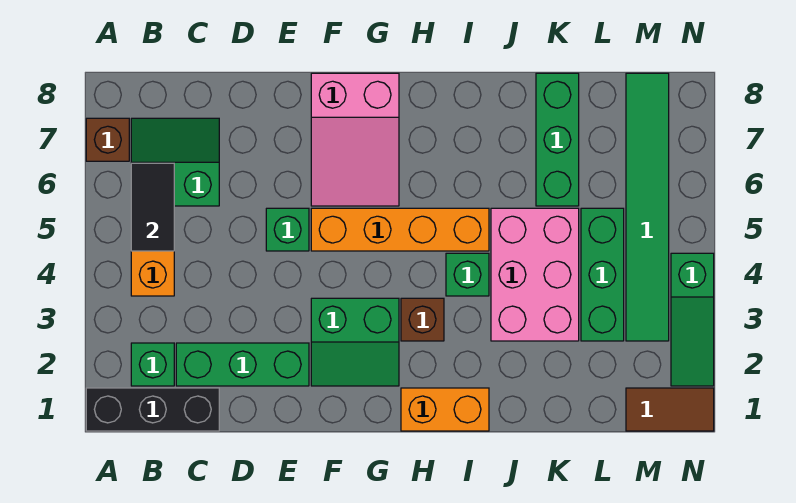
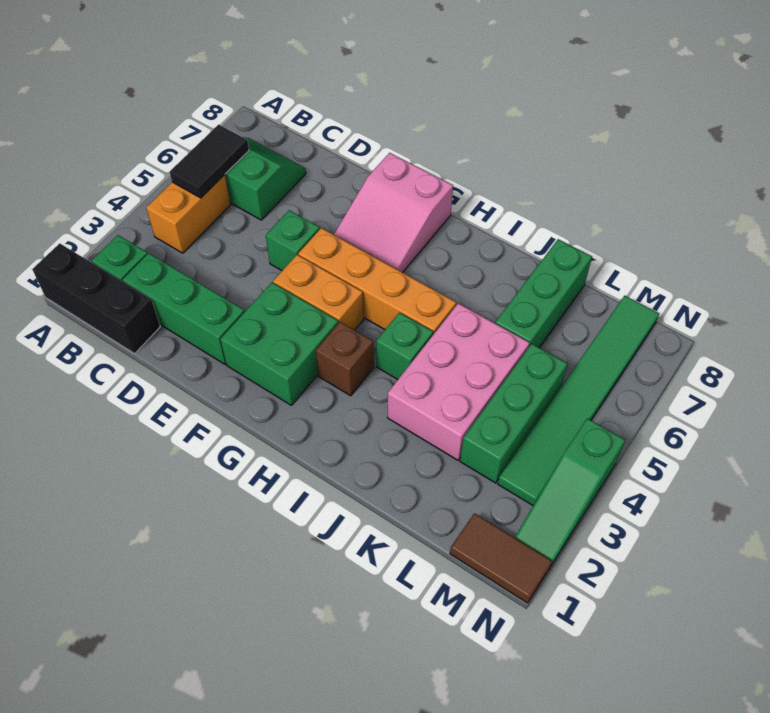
brown 1x1 brick [86,118,129,161] -> none
green 2x2 slope [311,298,399,386] -> green 2x2 brick [220,283,338,405]
orange 1x2 brick [401,388,489,431] -> orange 1x2 brick moved to [273,255,364,330]

